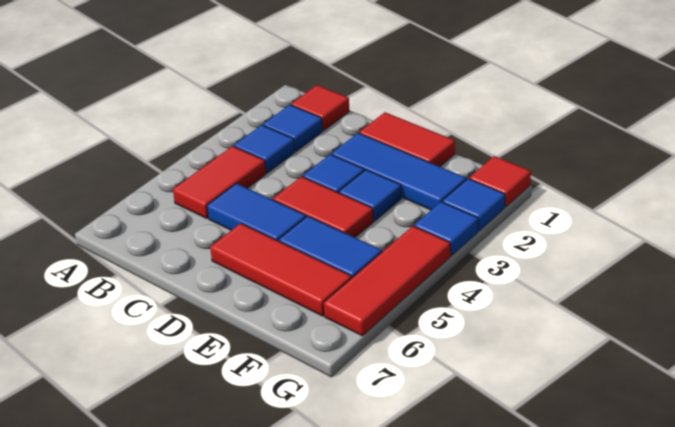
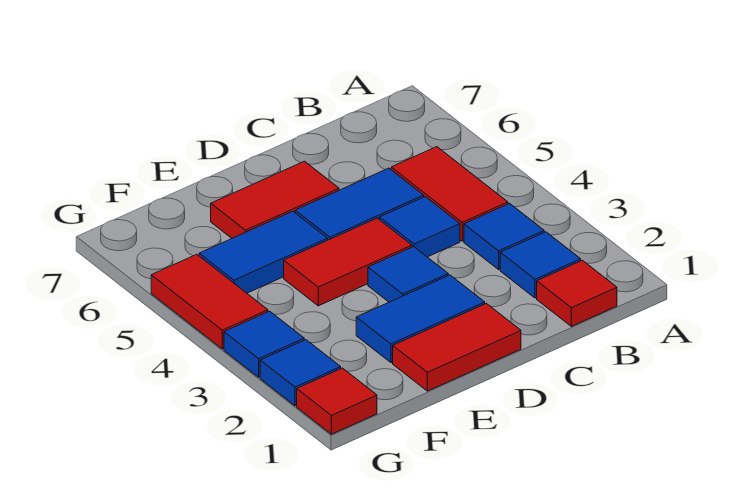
blue 1x3 tile [332,133,466,210] -> blue 1x2 tile [356,275,485,363]
red 1x3 tile [210,223,352,316] -> red 1x2 tile [211,161,339,238]
blue 1x1 tile [339,170,401,221] -> blue 1x1 tile moved to [380,197,460,257]
red 1x3 tile [324,226,451,336] -> red 1x2 tile [151,254,268,349]

